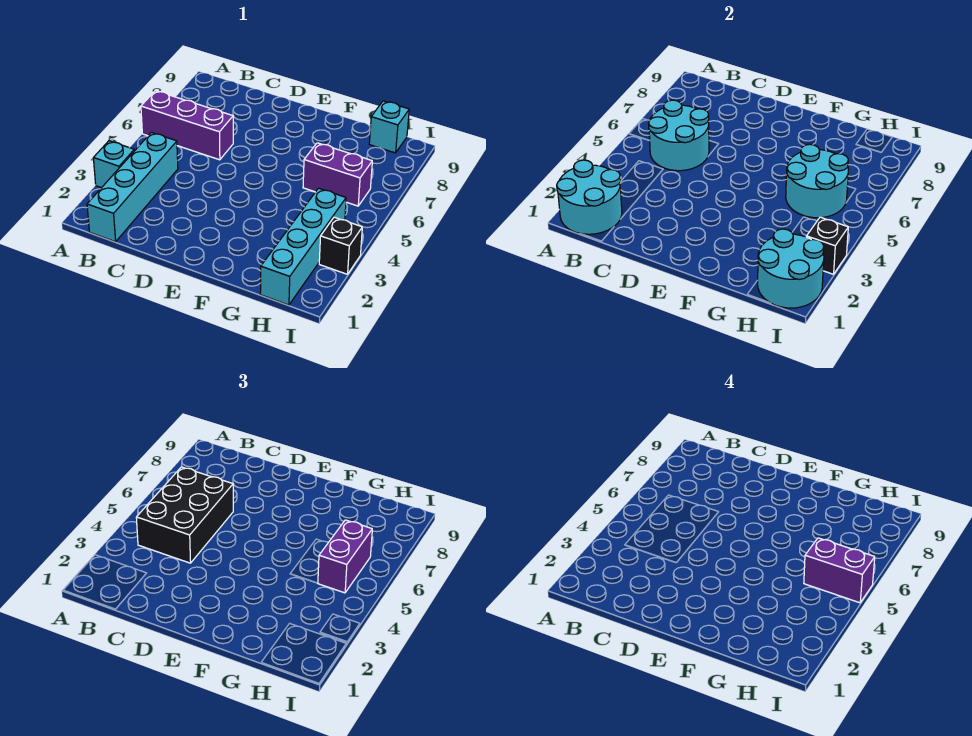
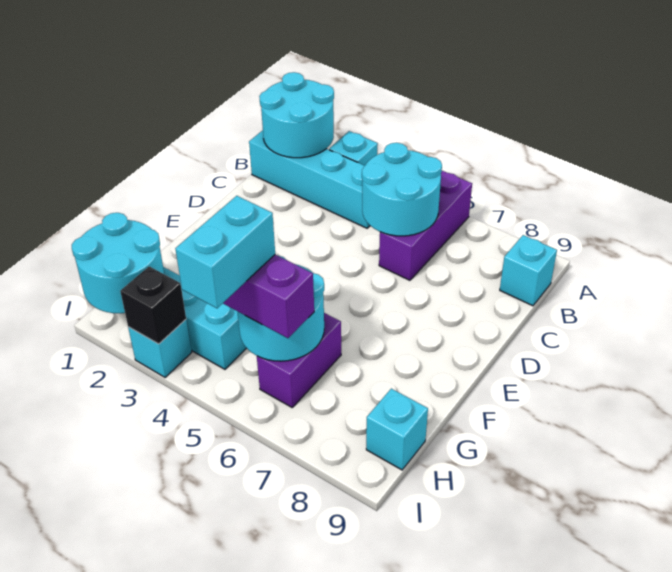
black 2x3 brick [136,467,233,563] -> none
none -> cyan 1x1 brick [500,235,557,306]
purple 1x2 brick [804,538,875,603] -> cyan 1x2 brick [175,196,275,308]
black 1x1 brick [319,217,362,274] -> cyan 1x1 brick [128,320,192,378]

